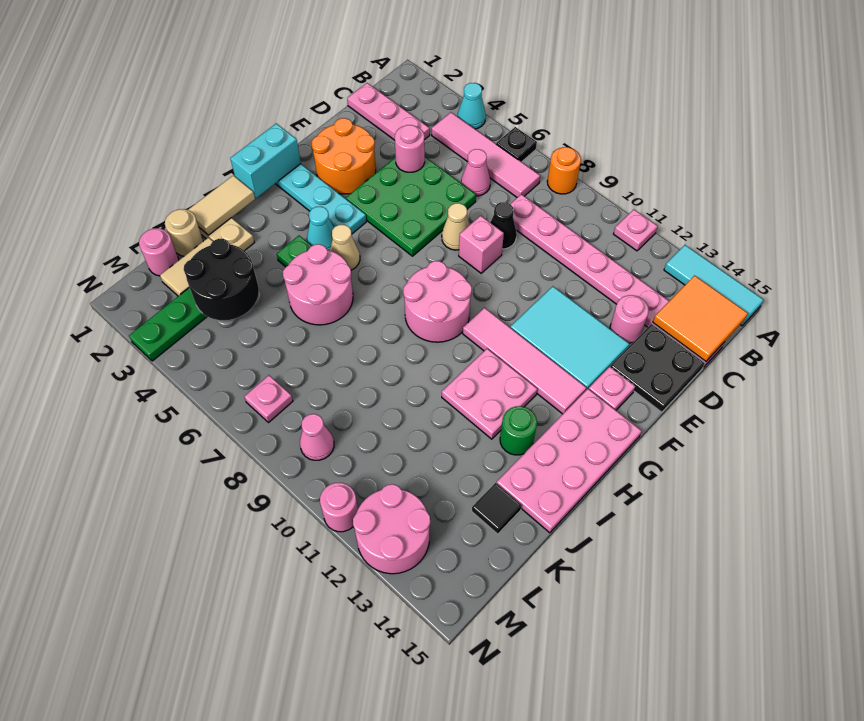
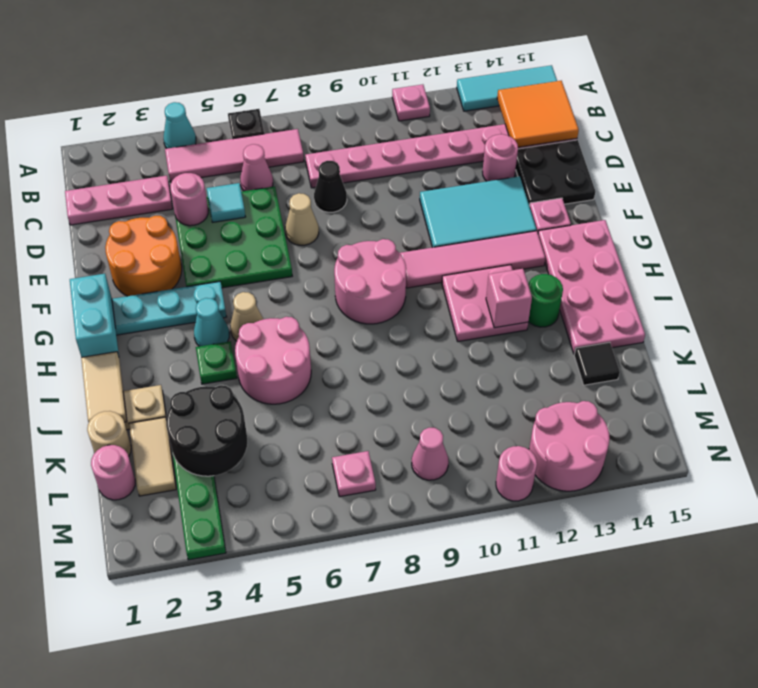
orange 1x1 round brick [547,147,581,194] -> none
none -> cyan 1x1 tile [207,183,245,222]
pink 1x1 brick [459,216,504,273] -> pink 1x1 brick moved to [486,269,532,328]

